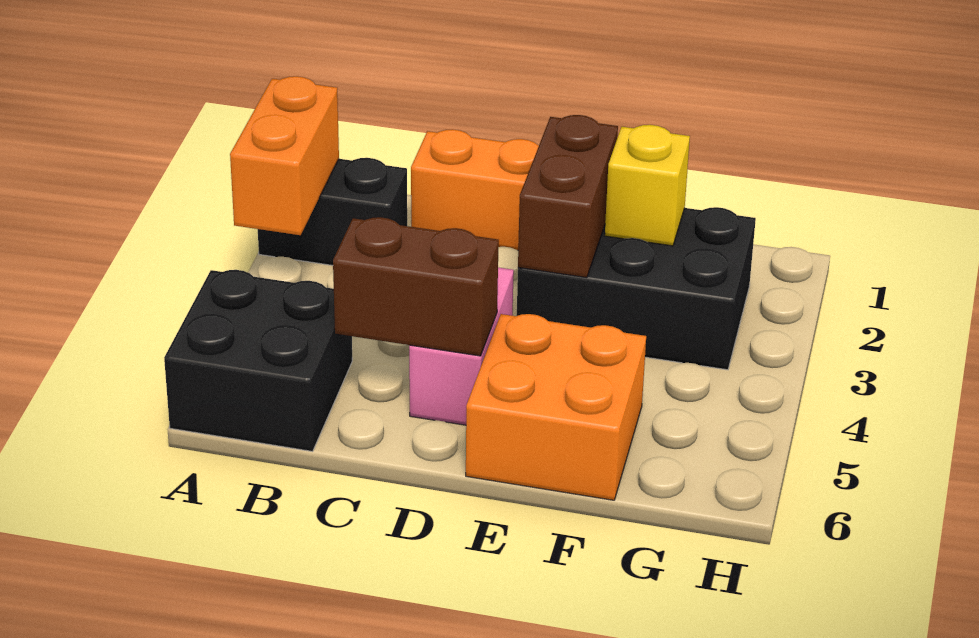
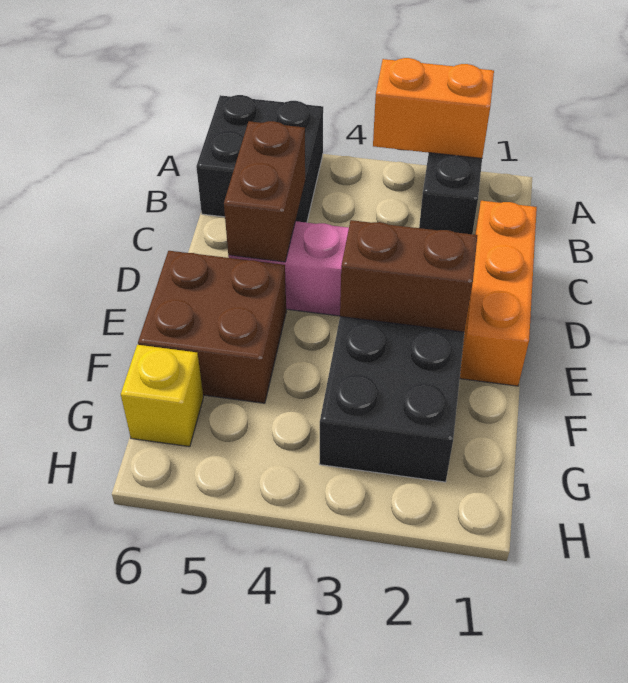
orange 2x2 brick [466,314,646,500] -> brown 2x2 brick [138,251,286,403]
yellow 1x1 brick [605,125,690,246] -> yellow 1x1 brick moved to [121,345,203,447]

